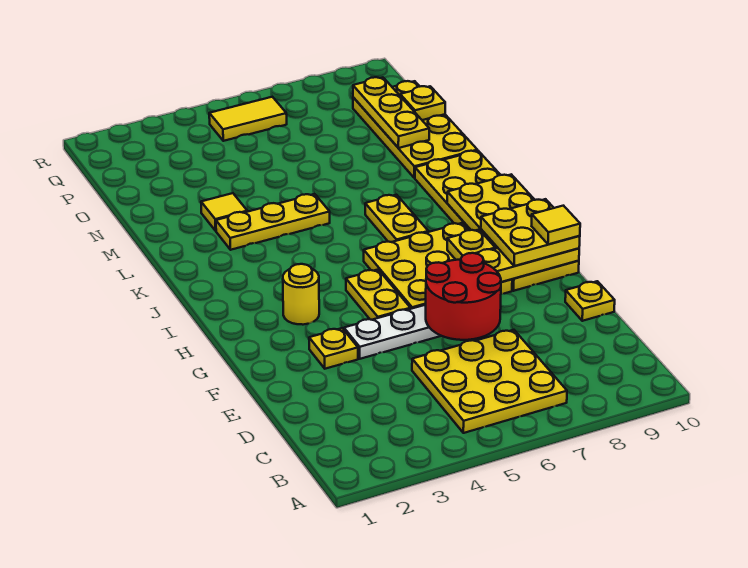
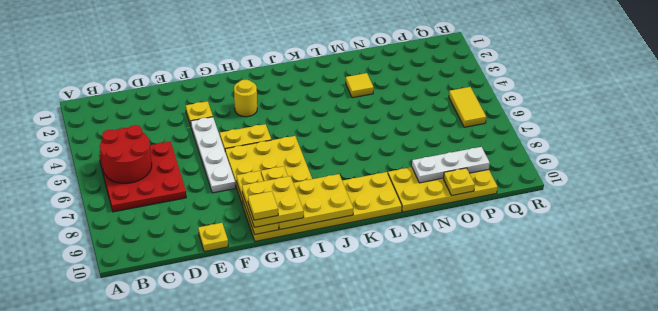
yellow 3x3 plate [412,330,567,433] -> red 3x3 plate [99,142,186,212]
red 2x2 round brick [426,253,501,340] -> red 2x2 round brick moved to [100,125,152,183]
yellow 1x2 plate [365,195,428,242] -> none
yellow 1x3 plate [216,194,330,250] -> none
yellow 1x3 plate [353,77,429,148] -> white 1x3 plate [412,147,490,183]

